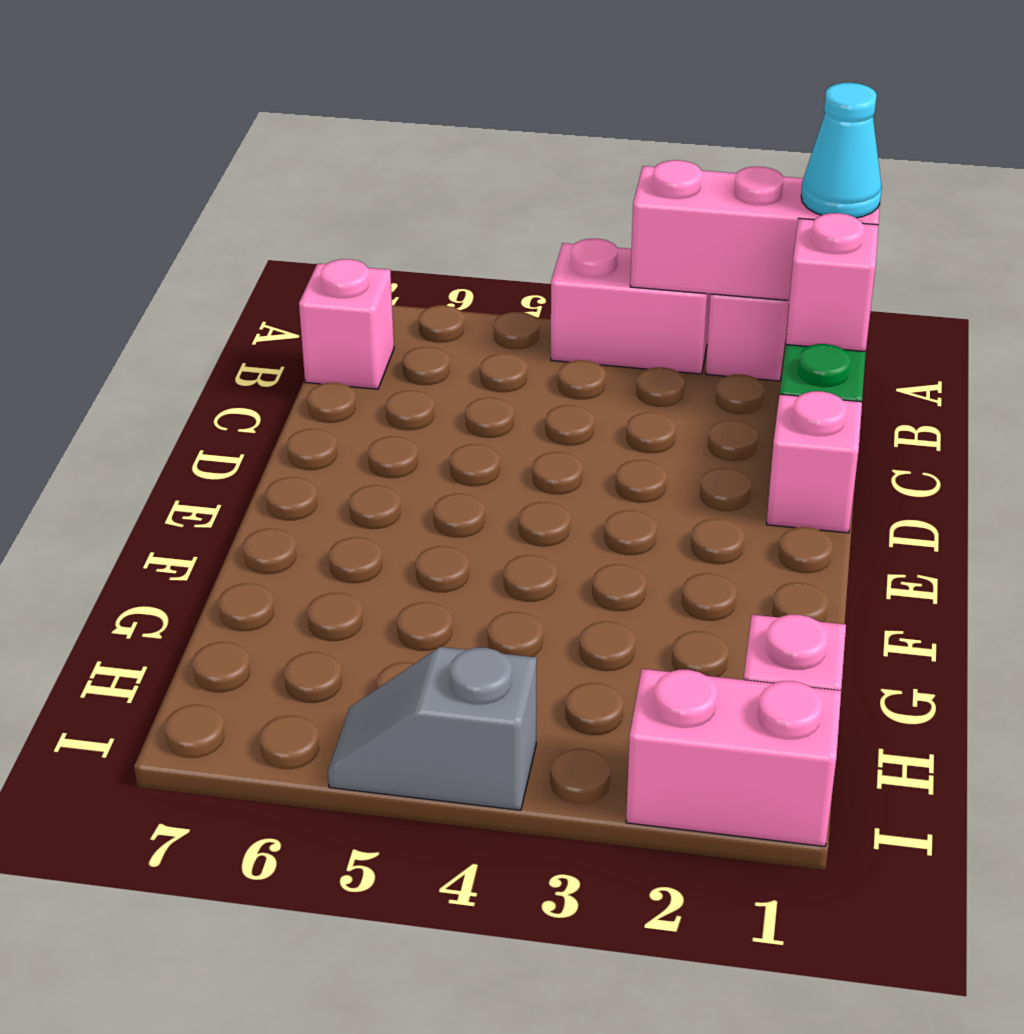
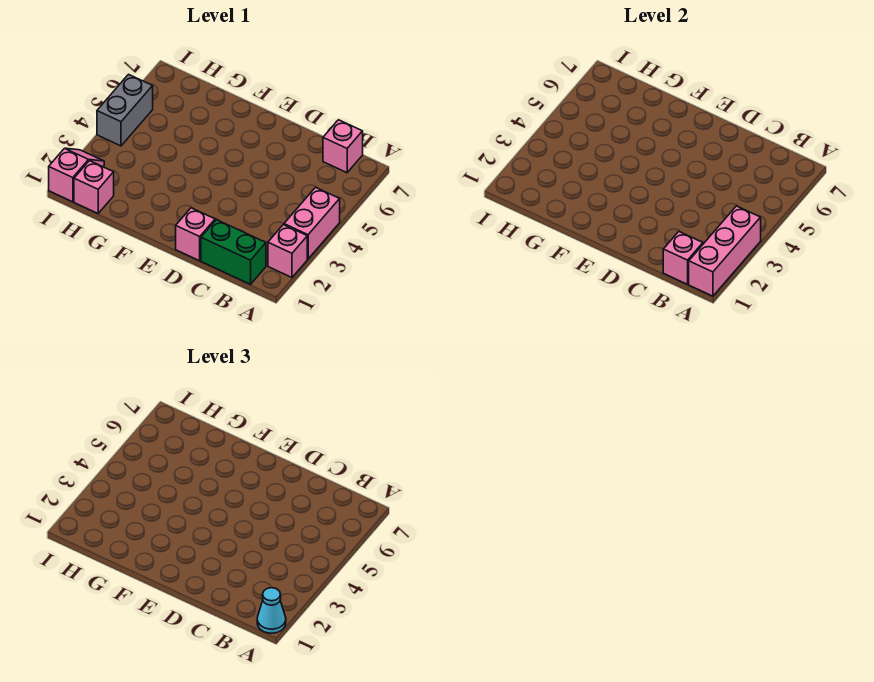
pink 1x2 brick [626,669,841,847] -> pink 1x2 slope [49,148,104,202]
grey 1x2 slope [328,647,537,810] -> grey 1x2 brick [97,74,153,146]

